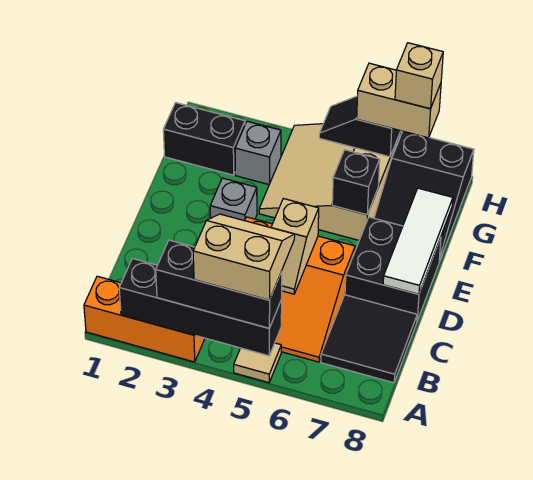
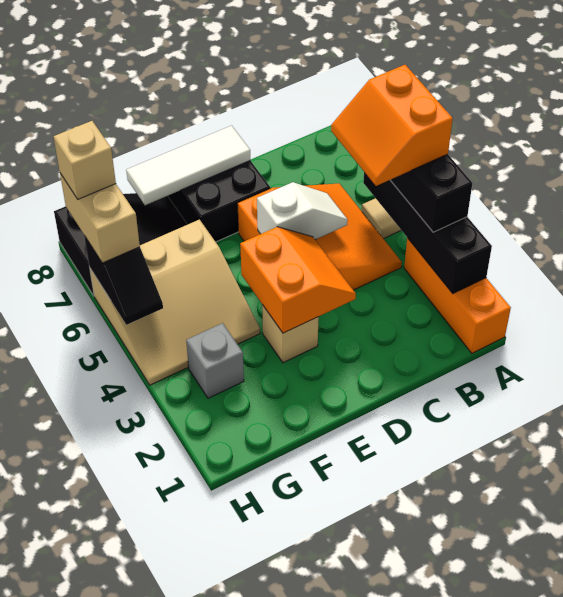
tan 2x2 slope [193,214,295,300] -> orange 2x2 slope [331,65,453,186]
black 2x2 tile [321,295,417,383] -> none
tan 1x2 slope [271,199,319,294] -> white 1x2 slope [257,182,348,240]
none -> orange 2x2 slope [240,227,356,333]
grey 1x1 brick [210,178,257,221] -> tan 1x1 brick [262,305,319,363]
black 1x1 brick [332,150,380,215] -> none
black 1x2 brick [163,103,245,175] -> none

